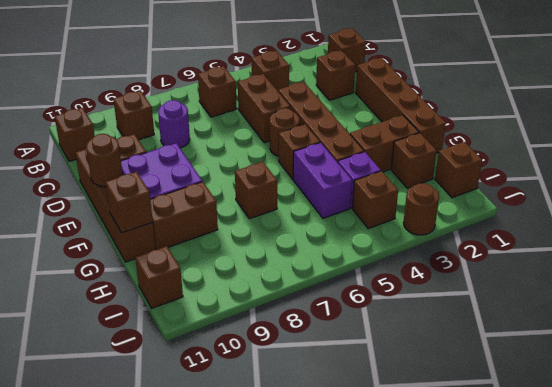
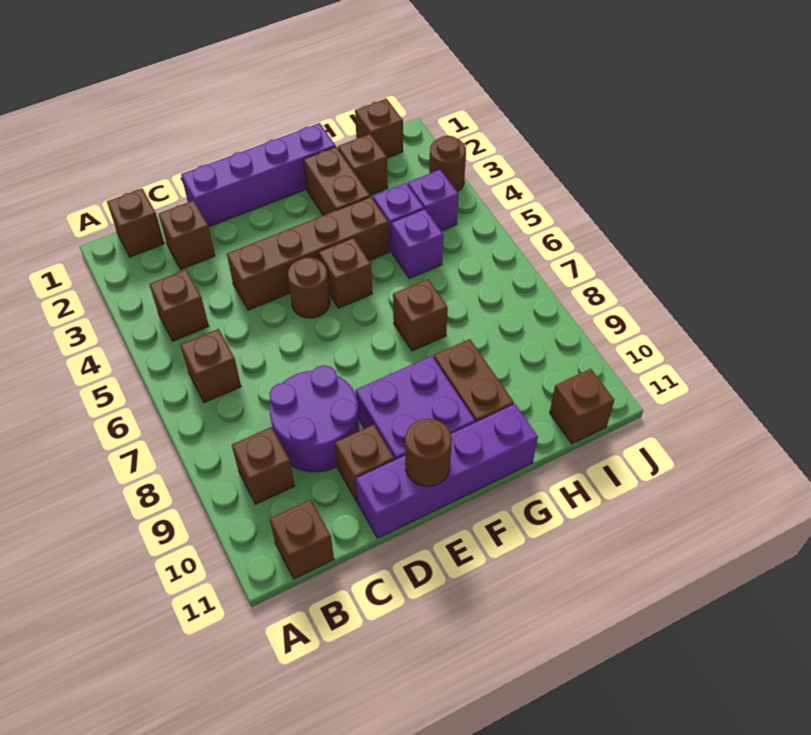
brown 1x2 brick [238,74,290,143] -> none
purple 1x1 round brick [158,100,190,148] -> purple 2x2 round brick [269,365,359,472]
brown 1x4 brick [356,58,446,153] -> purple 1x4 brick [181,123,336,227]
brown 1x4 brick [75,149,156,262] -> purple 1x4 brick [356,404,538,538]
purple 1x2 brick [293,143,352,218] -> purple 1x1 brick [391,209,443,278]
brown 1x1 brick [105,172,153,233] -> none
brown 1x1 brick [352,171,398,228] -> purple 1x1 brick [408,170,459,231]

